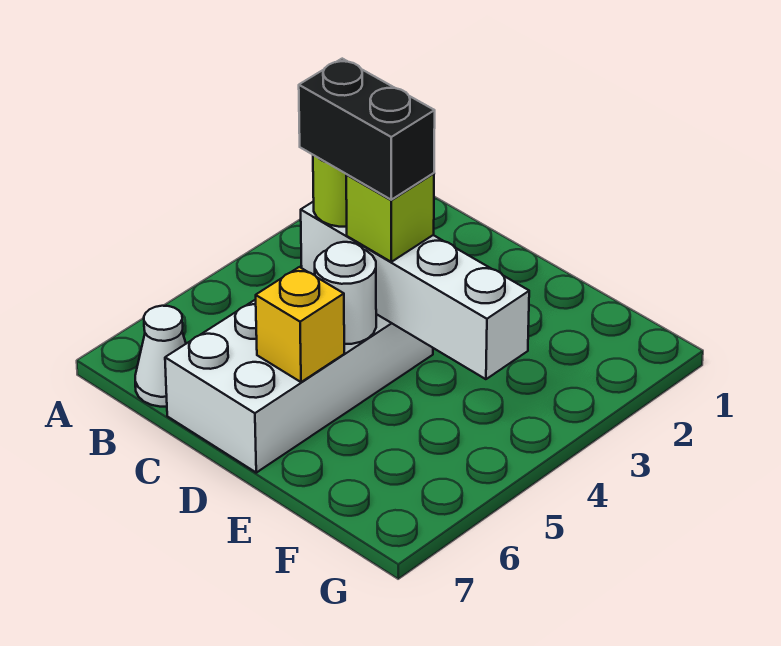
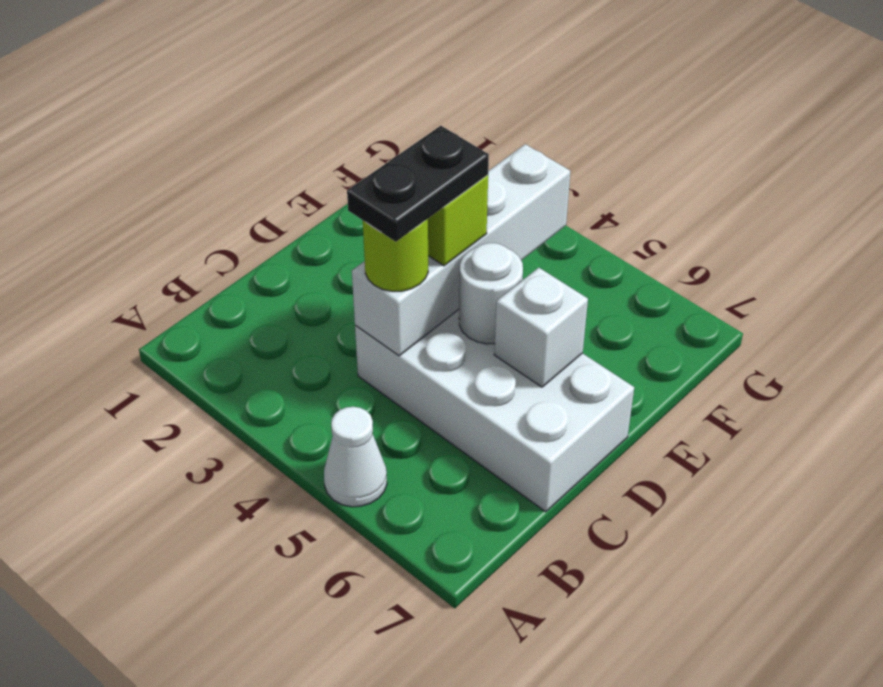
white 1x1 cone [135,306,186,407] -> white 1x1 cone moved to [324,407,387,507]
black 1x2 brick [299,59,435,200] -> black 1x2 plate [347,126,489,242]
yellow 1x1 brick [256,267,344,382] -> white 1x1 brick [494,268,588,387]

